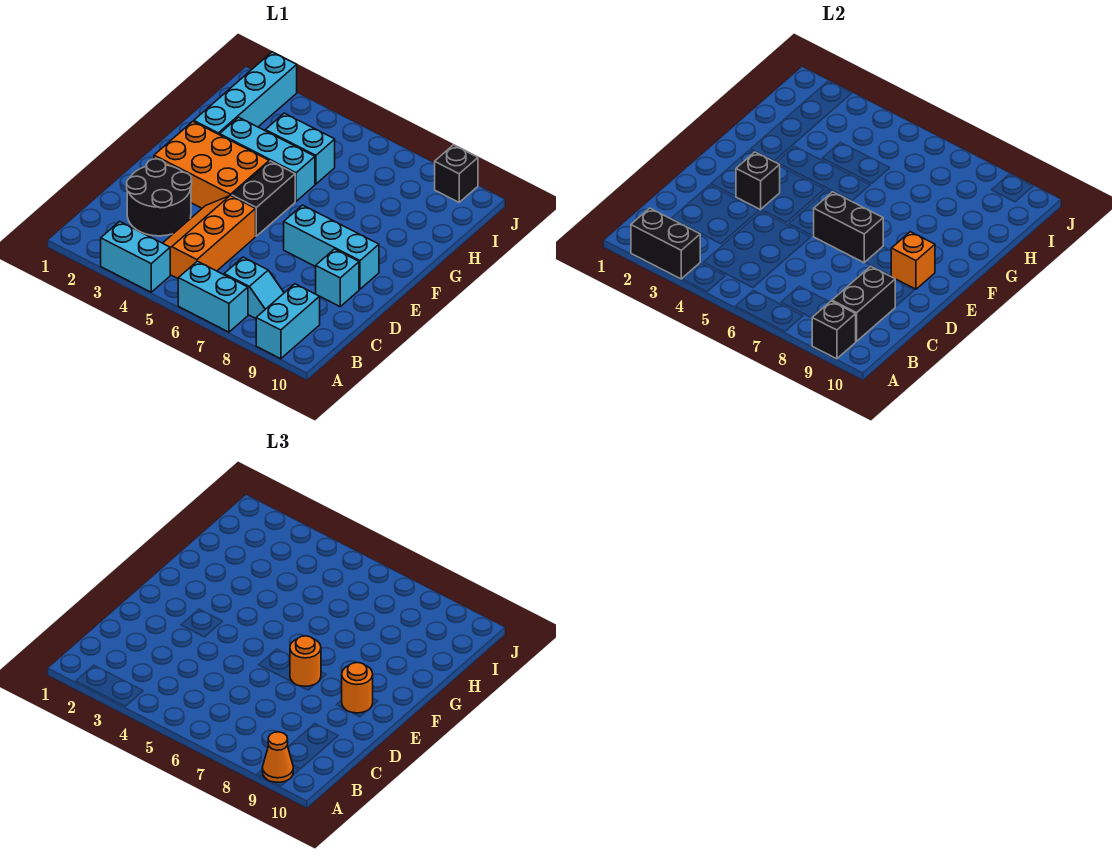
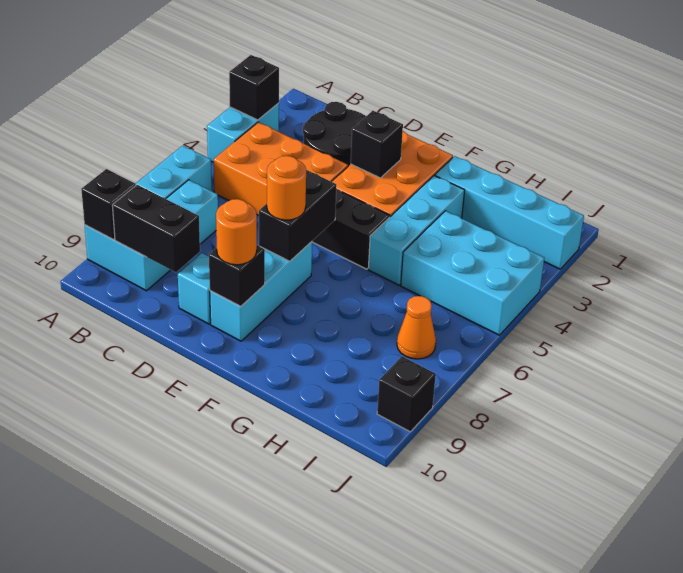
black 1x2 brick [631,208,700,279] -> black 1x1 brick [229,55,279,120]
orange 1x1 cone [262,732,293,782] -> orange 1x1 cone moved to [397,296,436,359]
orange 2x3 slope [163,196,256,278] -> orange 2x3 brick [214,122,348,215]
orange 1x1 brick [891,232,935,289] -> black 1x1 brick [209,245,265,307]
cyan 1x2 brick [265,113,335,184] -> cyan 2x3 brick [401,211,544,335]

